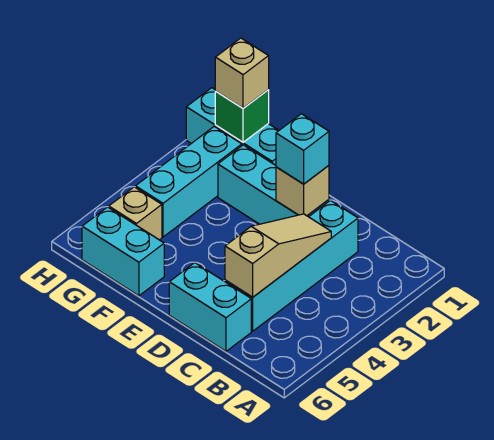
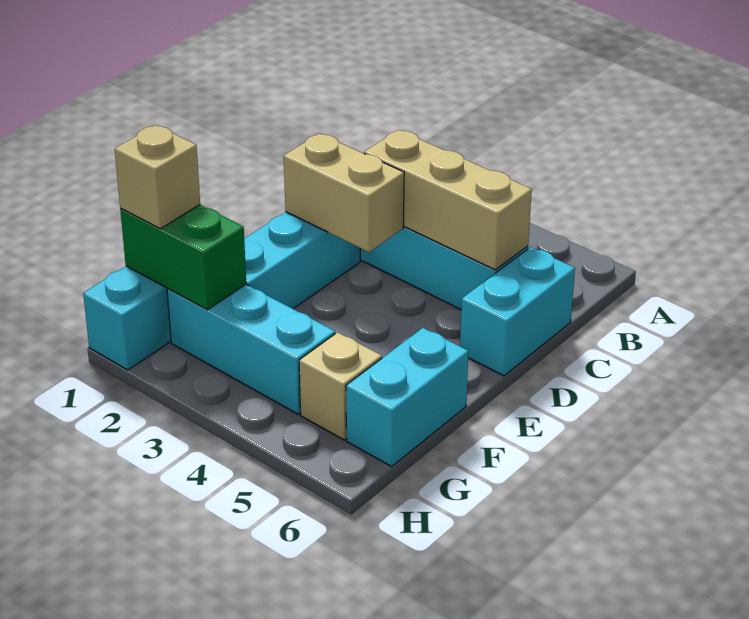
tan 1x3 slope [225,214,331,297] -> tan 1x3 brick [364,130,532,270]
tan 1x1 brick [276,166,329,216] -> tan 1x2 brick [284,134,404,252]
cyan 1x1 brick [276,114,329,184] -> none
green 1x1 brick [215,90,269,142] -> green 1x2 brick [120,205,246,310]

